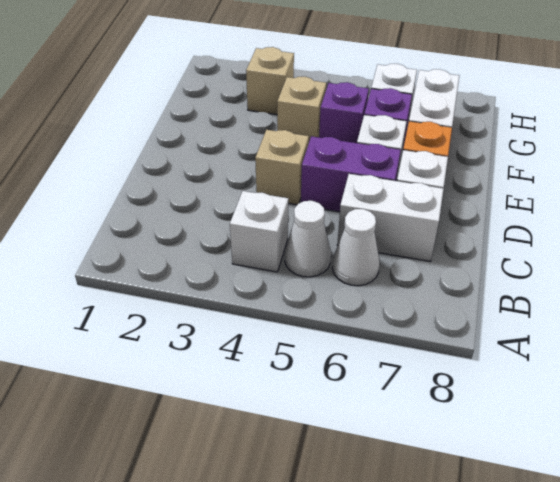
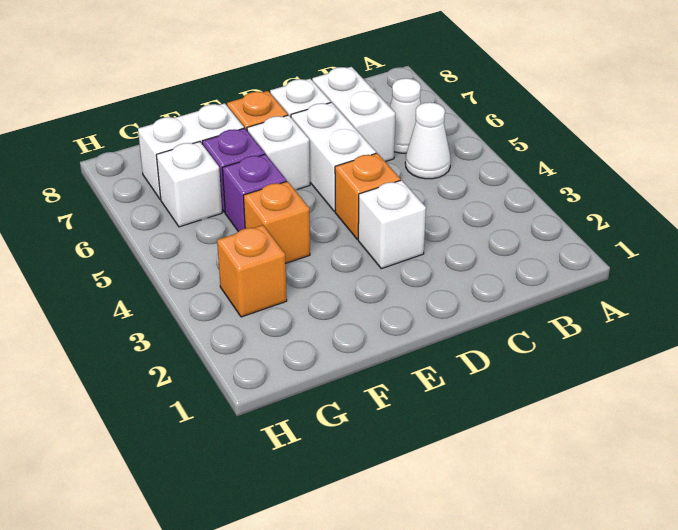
white 1x1 brick [230,191,288,272] -> white 1x1 brick moved to [358,180,426,269]
tan 1x1 brick [255,130,309,205] -> orange 1x1 brick [335,153,400,239]
purple 1x2 brick [301,136,401,212] -> white 1x2 brick [291,102,376,211]
tan 1x1 brick [277,77,326,141] -> orange 1x1 brick [243,181,310,263]
tan 1x1 brick [246,47,294,115] -> orange 1x1 brick [217,225,287,317]

